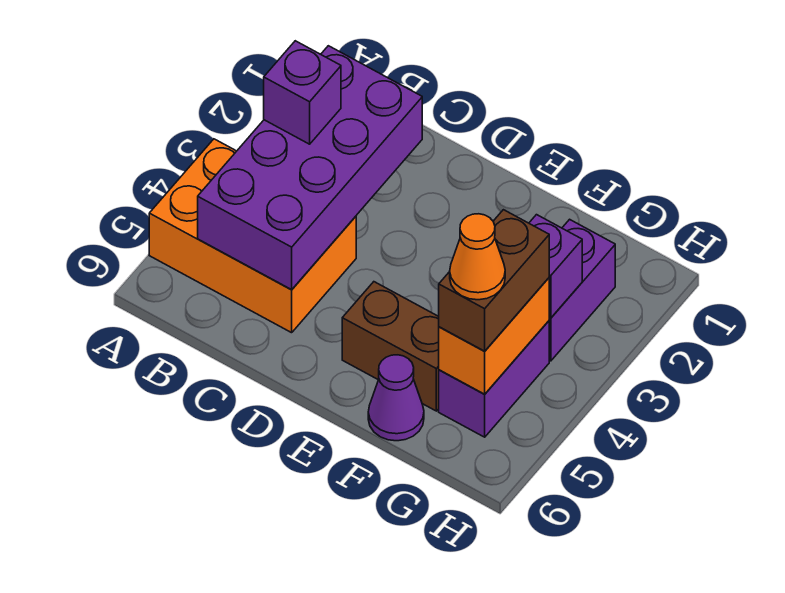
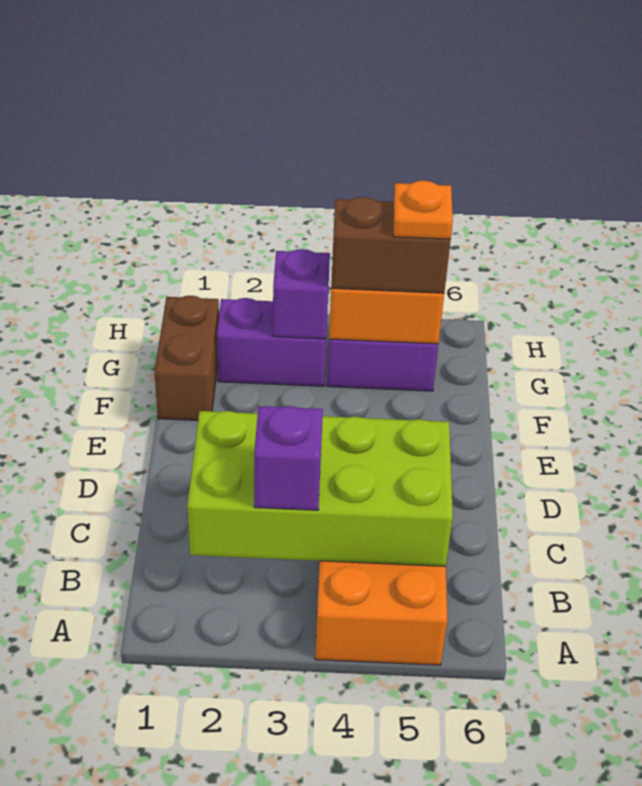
purple 2x4 brick [198,46,422,290] -> lime 2x4 brick [187,411,453,566]
brown 1x2 brick [342,282,439,411] -> brown 1x2 brick moved to [155,296,219,421]
purple 1x1 cone [368,355,424,441] -> none
orange 1x1 cone [450,214,505,300] -> orange 1x1 plate [394,181,453,239]

